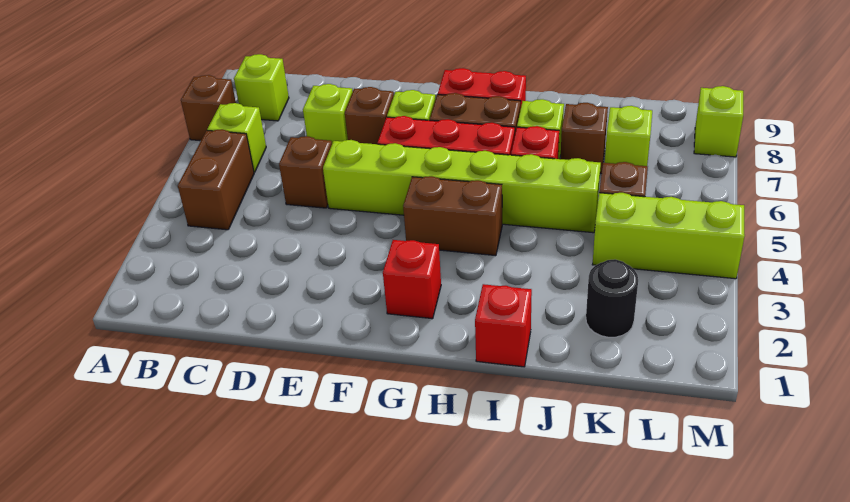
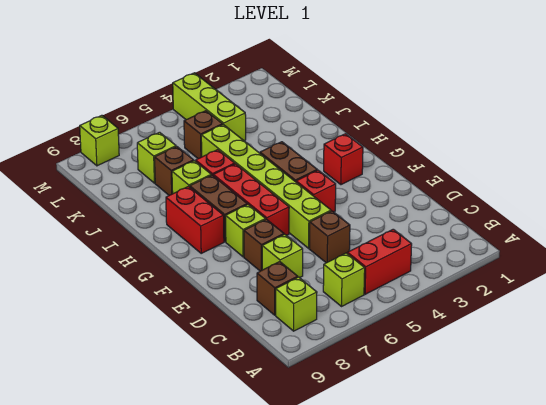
brown 1x1 brick [181,75,236,141] -> brown 1x1 brick moved to [257,262,298,315]
brown 1x2 brick [178,129,254,230] -> red 1x2 brick [347,229,412,294]
red 1x1 brick [475,284,532,367] -> red 1x1 brick moved to [296,170,336,212]
black 1x1 round brick [586,259,638,337] -> none

